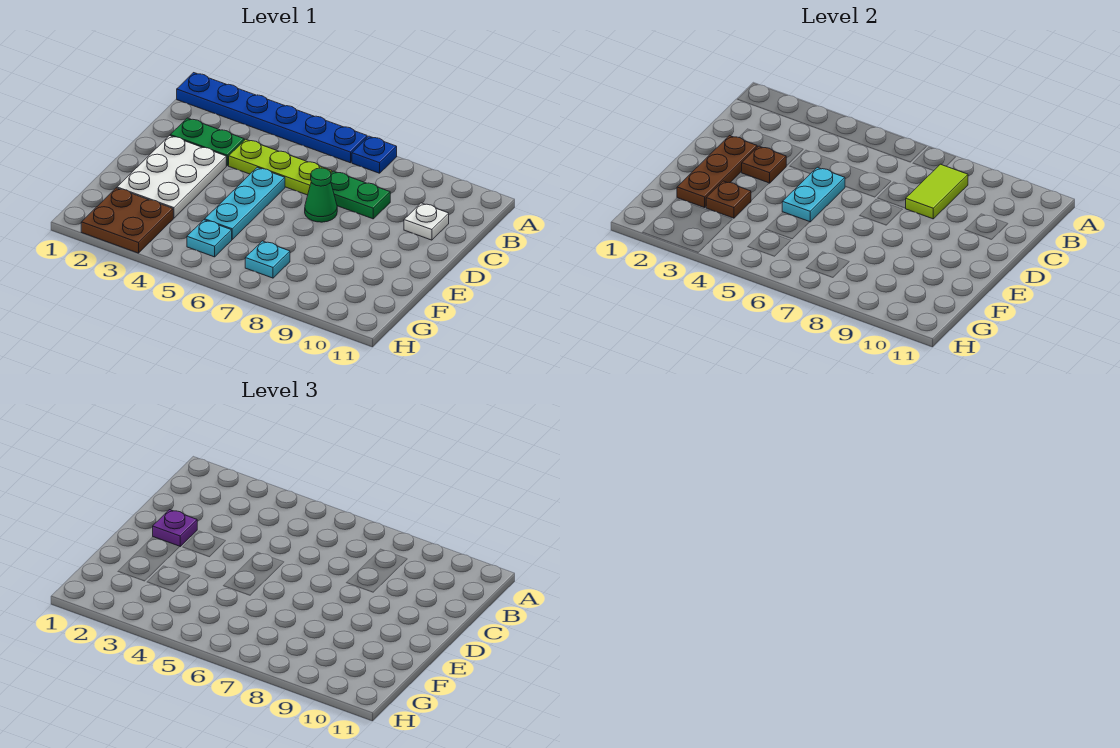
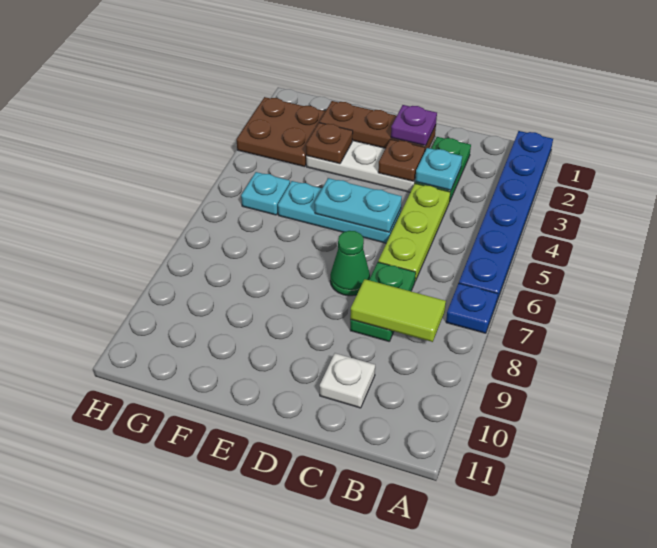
cyan 1x1 plate [245,241,290,278] -> cyan 1x1 plate moved to [415,148,462,190]

